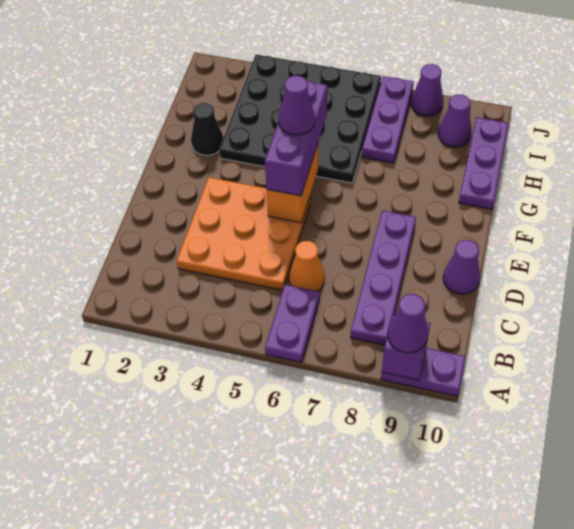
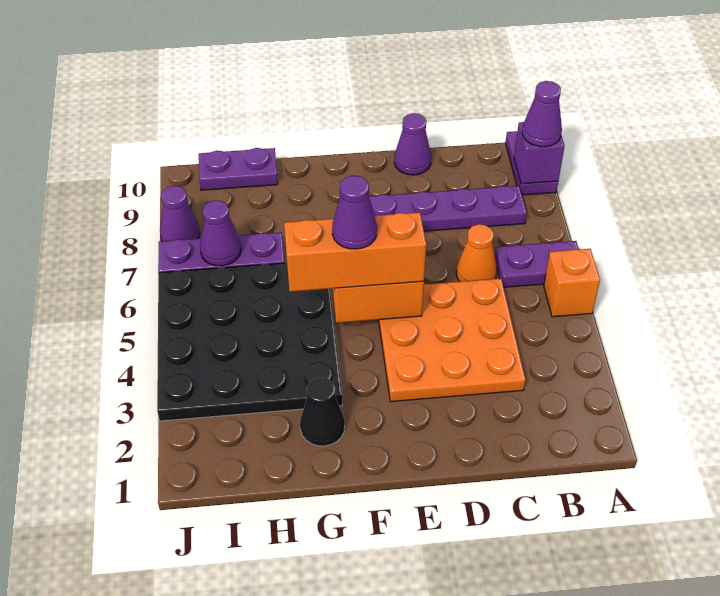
none -> orange 1x1 brick [544,249,600,317]
purple 1x3 brick [265,81,327,196] -> orange 1x3 brick [284,212,426,292]
purple 1x3 plate [459,117,509,209] -> purple 1x2 plate [199,148,278,190]
purple 1x1 cone [438,95,471,147] -> purple 1x1 cone moved to [200,200,241,266]

